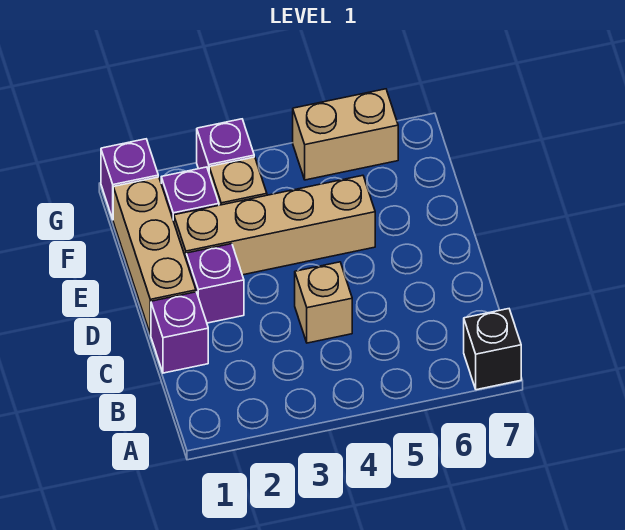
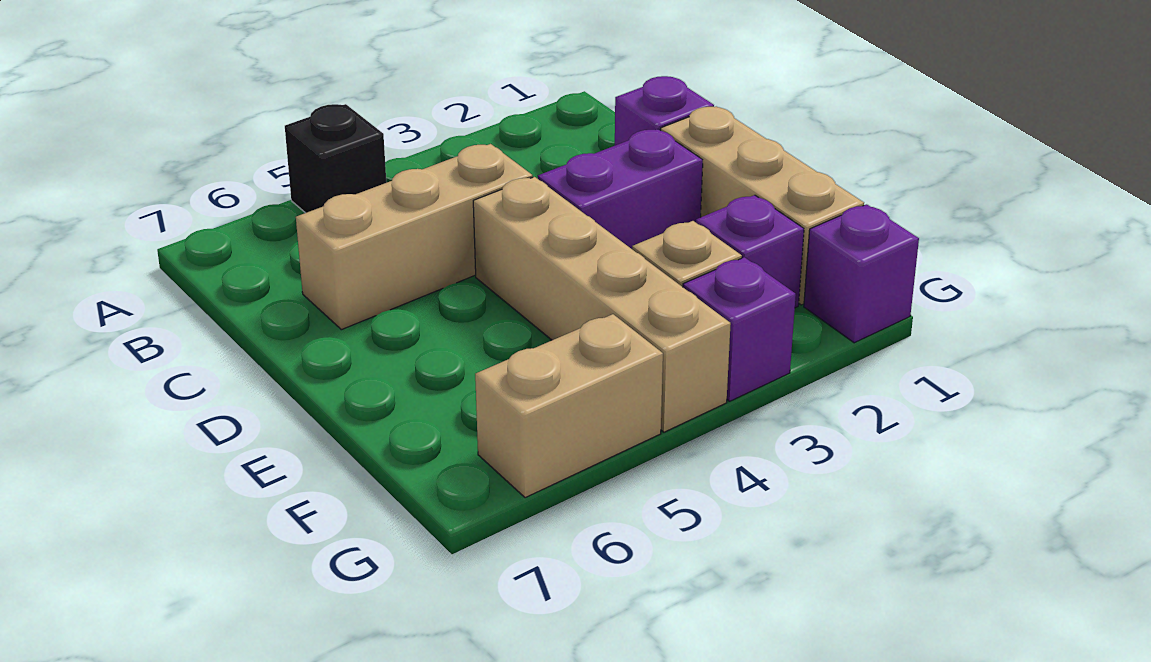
black 1x1 brick [464,309,521,390] -> black 1x1 brick moved to [285,104,386,213]
tan 1x1 brick [295,262,352,343] -> tan 1x3 brick [296,144,533,330]
purple 1x1 brick [186,244,244,323] -> purple 1x2 brick [538,129,703,249]
tan 1x4 brick [174,175,375,275] -> tan 1x4 brick turned to [473,177,731,432]

